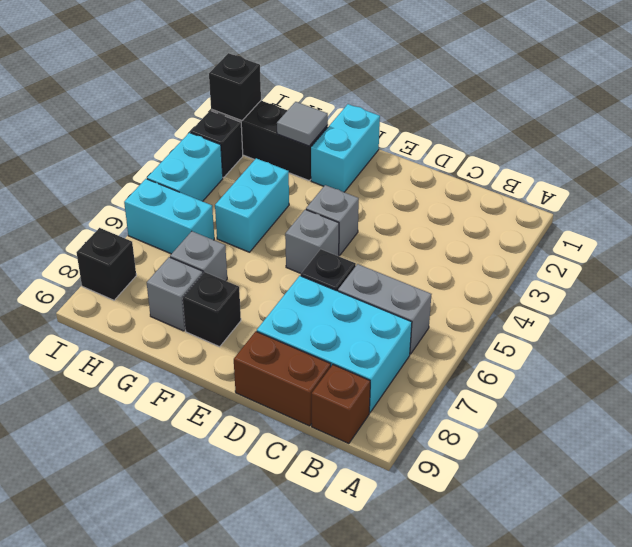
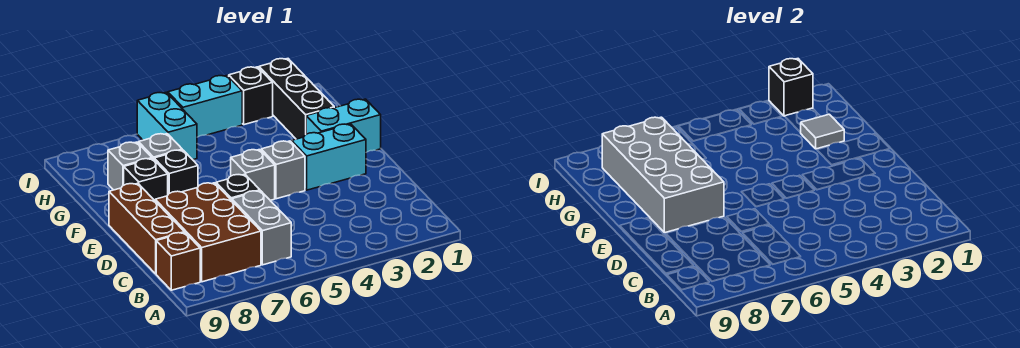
cyan 2x3 brick [257,276,412,413] -> brown 2x3 brick [155,183,261,282]
brown 1x2 brick [234,331,331,426] -> brown 1x3 brick [109,183,184,274]
none -> grey 2x4 brick [602,117,724,233]
cyan 1x2 brick [215,158,289,252] -> cyan 1x2 brick moved to [292,124,366,190]
black 1x1 brick [77,228,136,300] -> black 1x1 brick moved to [154,150,198,194]

